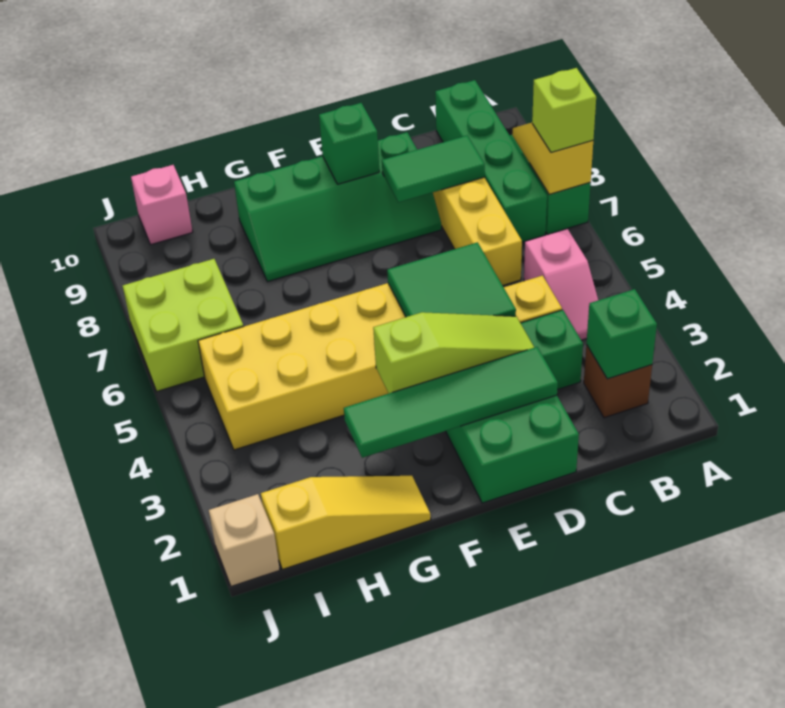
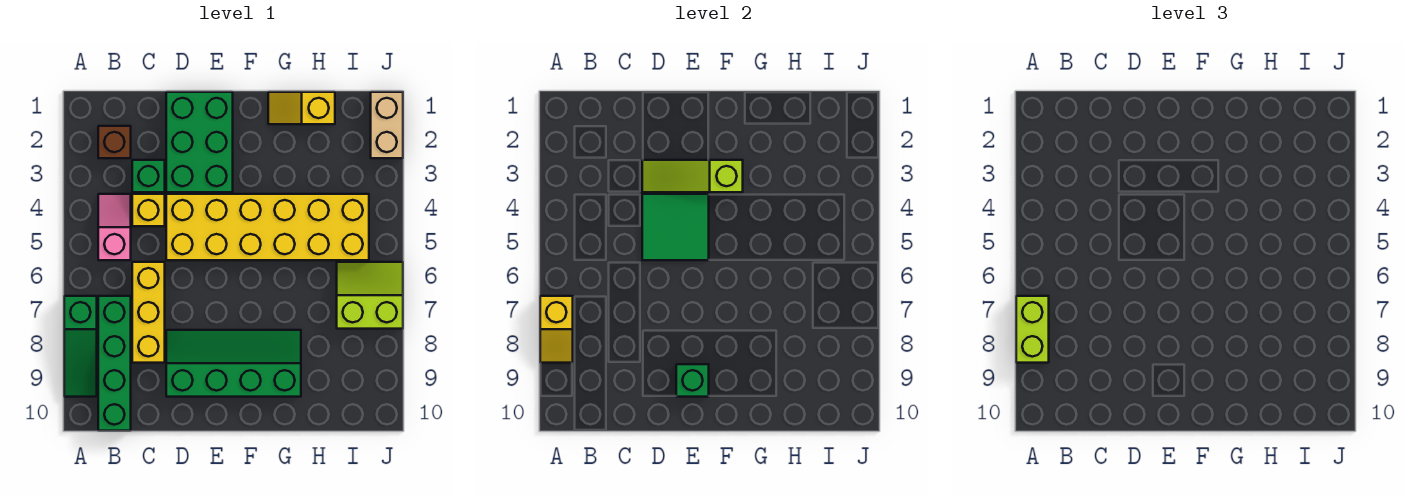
lime 1x1 brick [532,68,596,152] -> lime 1x2 brick [1016,296,1049,363]
green 1x1 brick [586,289,657,379] -> none
green 1x2 tile [382,136,485,202] -> none
green 1x4 tile [344,347,558,458] -> none
yellow 1x3 slope [261,476,431,569] -> yellow 1x2 slope [268,92,335,124]
lime 2x2 brick [123,259,244,391] -> lime 2x2 slope [337,262,403,329]
pink 1x1 brick [131,165,193,244] -> none
tan 1x1 brick [209,494,280,586] -> tan 1x2 brick [371,92,403,158]

